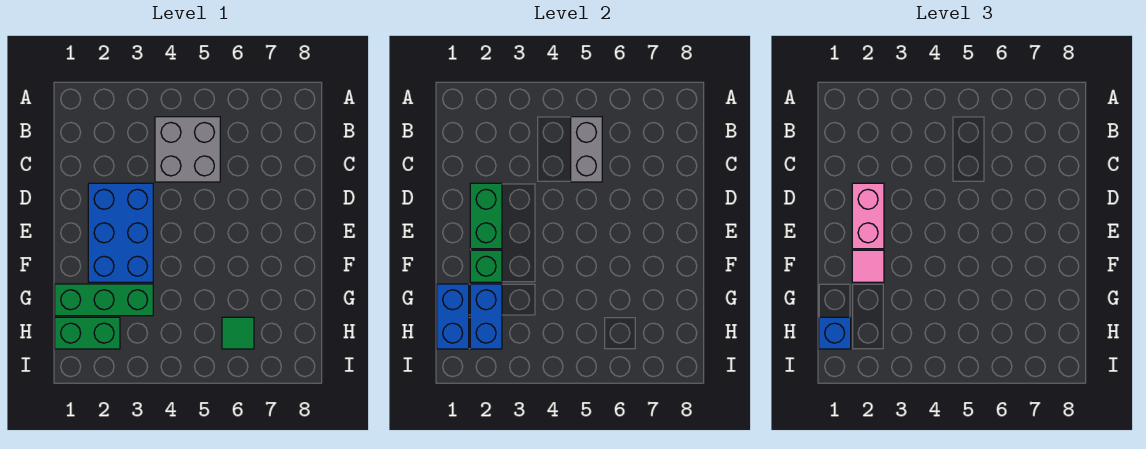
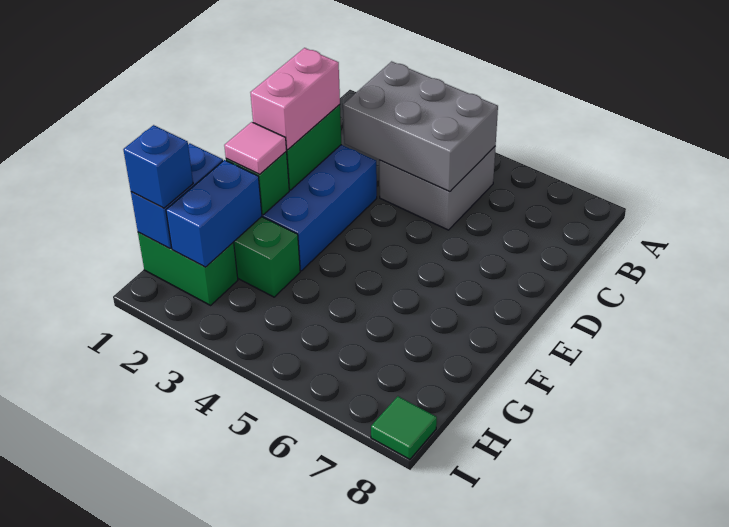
grey 1x2 brick [571,117,602,182] -> grey 2x3 brick [343,61,498,192]
green 1x1 tile [222,317,254,349] -> green 1x1 tile moved to [371,396,437,459]

